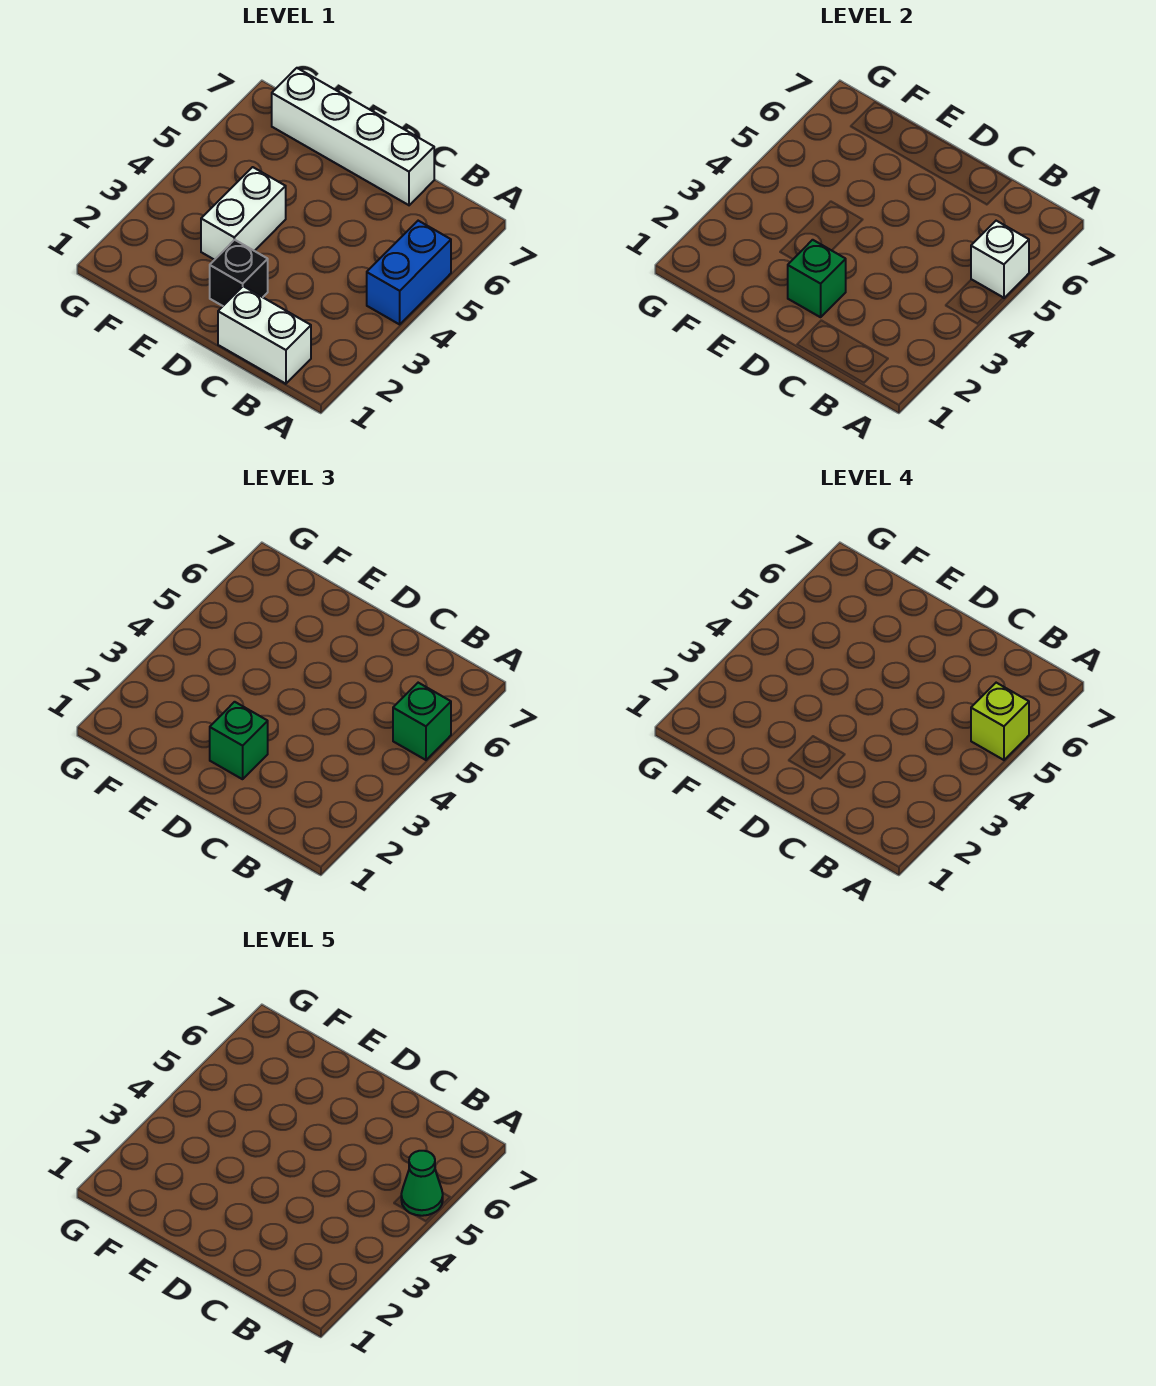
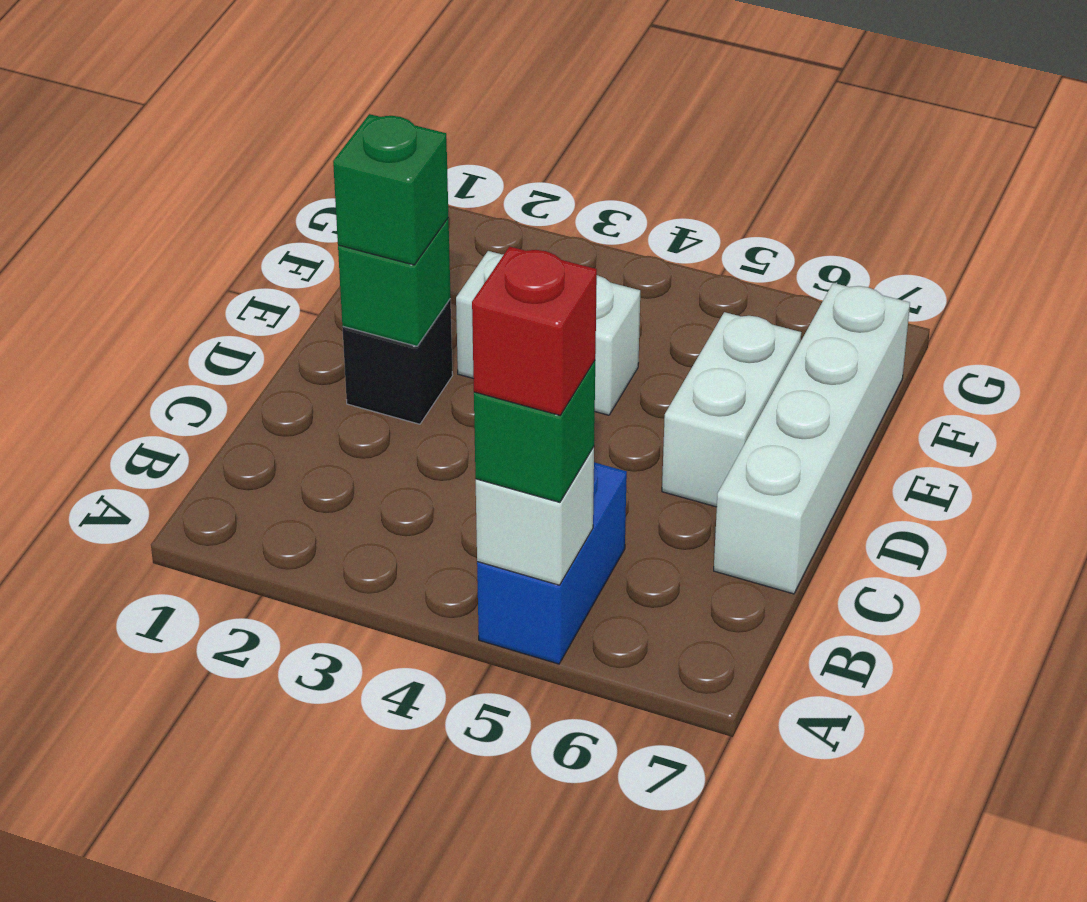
blue 1x2 brick [367,221,451,324] -> blue 1x2 brick turned to [477,462,627,664]
lime 1x1 brick [971,683,1029,760] -> red 1x1 brick [472,246,597,415]
green 1x1 cone [401,1151,443,1216] -> none
white 1x2 brick [218,286,311,384] -> white 1x2 brick moved to [662,312,801,507]

